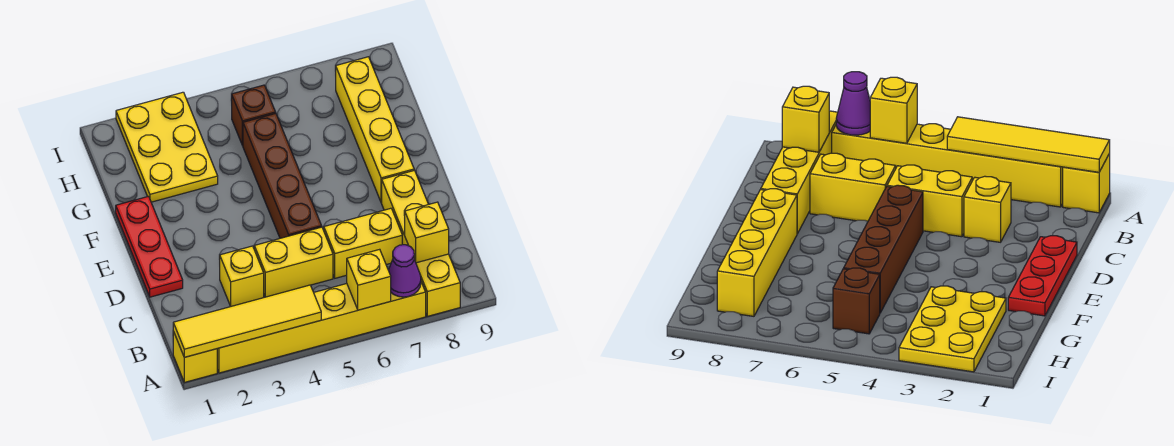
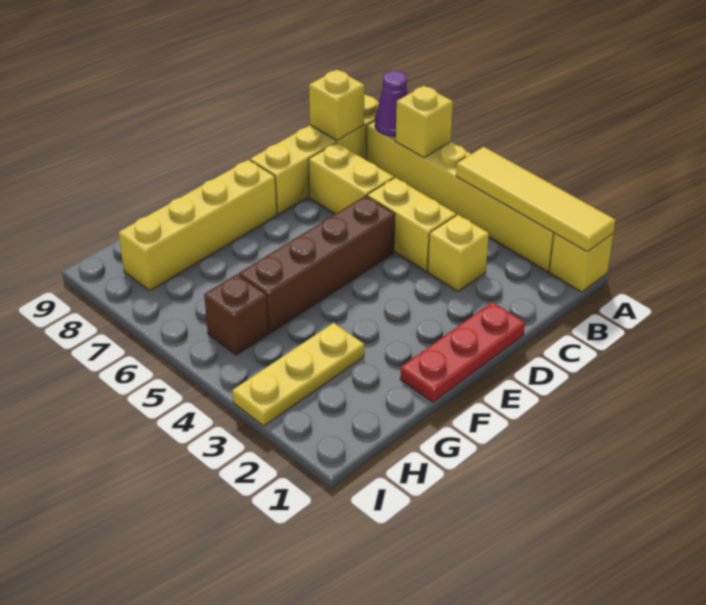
yellow 2x3 plate [116,92,218,202] -> yellow 1x3 plate [232,323,364,426]

